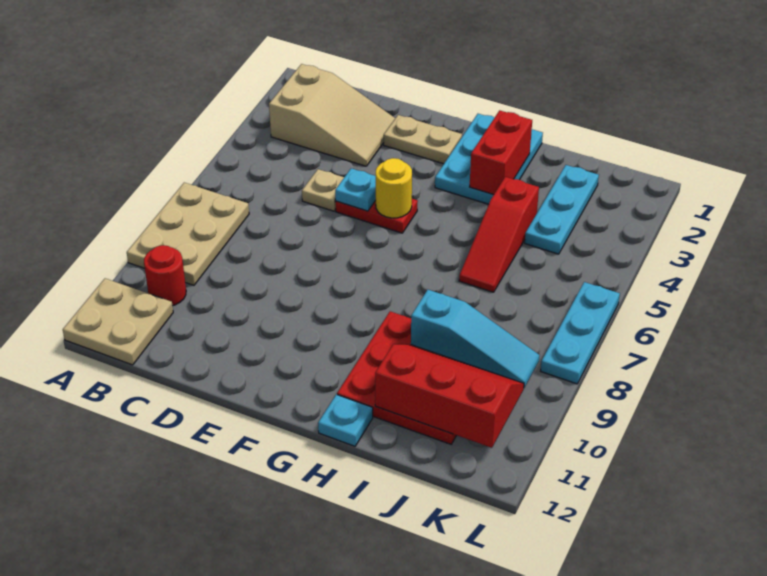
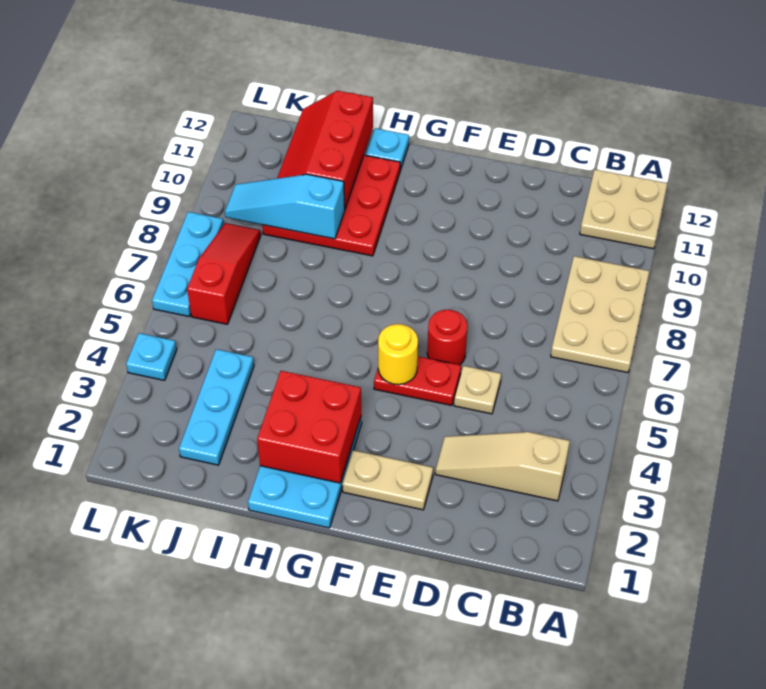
tan 2x3 slope [269,64,395,166] -> tan 1x3 slope [435,432,570,501]
red 1x1 round brick [144,245,186,306] -> red 1x1 round brick moved to [427,310,467,365]
cyan 1x1 plate [335,168,376,211] -> cyan 1x1 plate moved to [126,333,177,380]
red 1x2 brick [470,110,532,195] -> red 2x2 brick [257,371,361,483]
red 1x3 slope [459,177,539,292] -> red 1x3 slope moved to [187,223,261,324]
red 2x3 slope [375,344,524,448] -> red 2x3 slope turned to [277,91,373,209]

